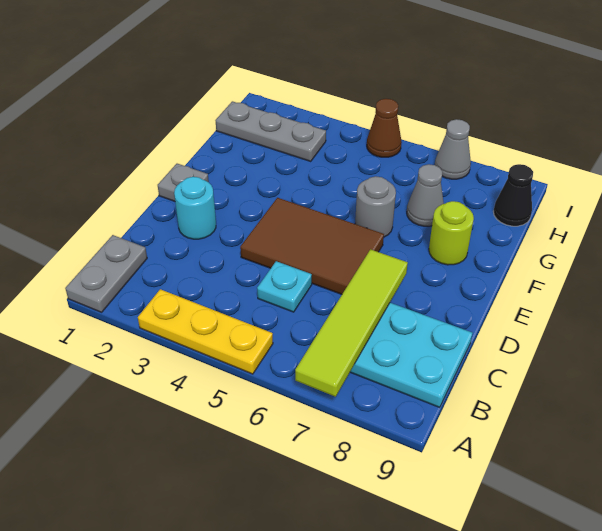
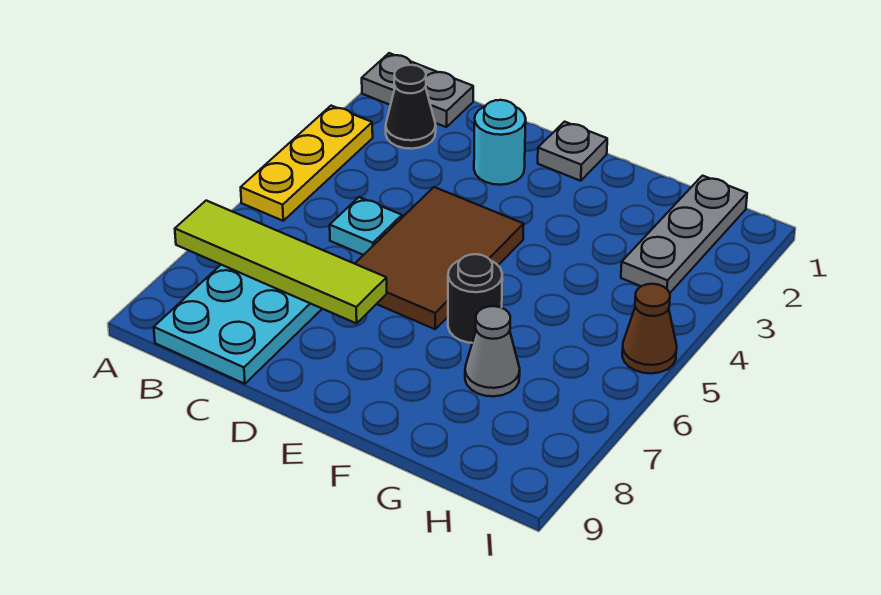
grey 1x1 round brick [355,176,396,237] -> black 1x1 round brick [448,254,502,343]
lime 1x1 round brick [429,201,474,265] -> none
black 1x1 cone [493,164,533,226] -> black 1x1 cone moved to [386,65,436,149]
grey 1x1 cone [435,119,471,179] -> none

